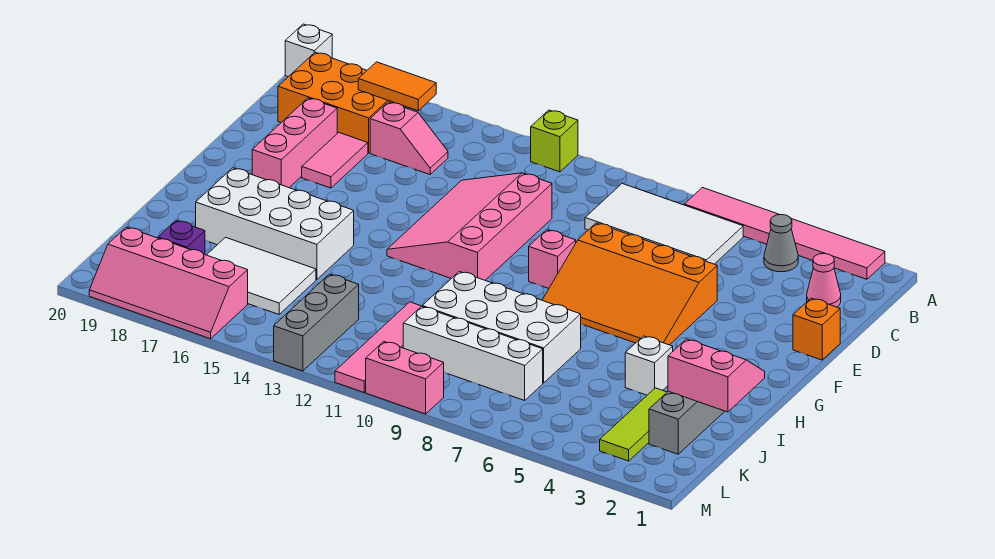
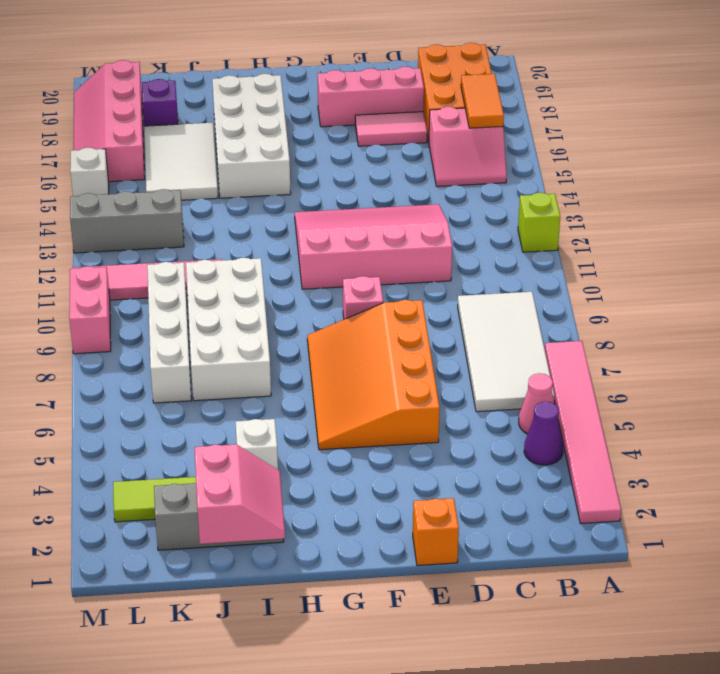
white 1x1 brick [285,24,332,77] -> white 1x1 brick moved to [70,148,109,196]
grey 1x1 cone [764,215,798,272] -> purple 1x1 cone [524,402,563,465]
pink 1x1 cone [807,254,841,307] -> pink 1x1 cone moved to [519,373,555,434]
pink 1x2 slope [370,102,448,175] -> pink 2x2 slope [429,107,507,187]

